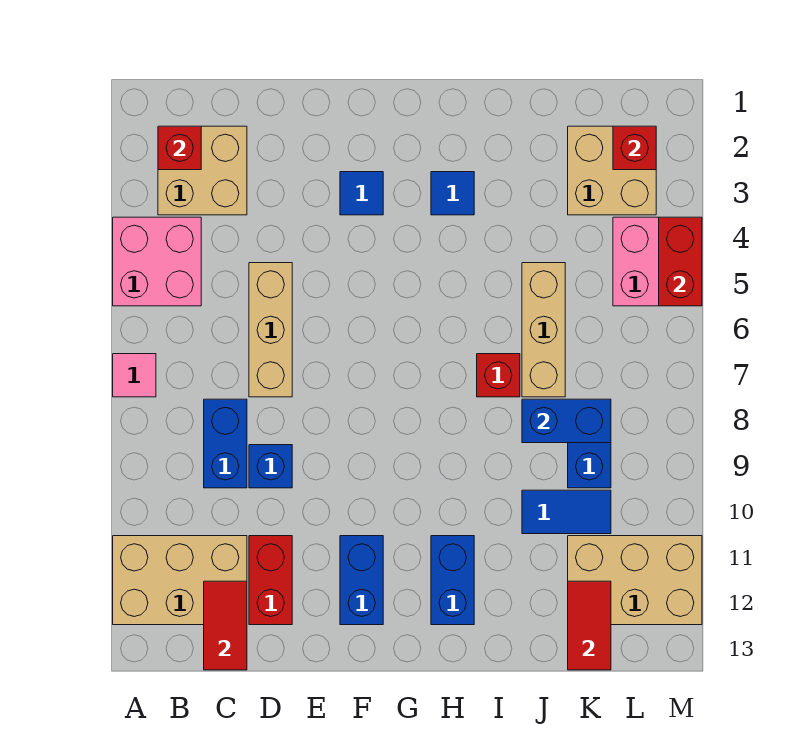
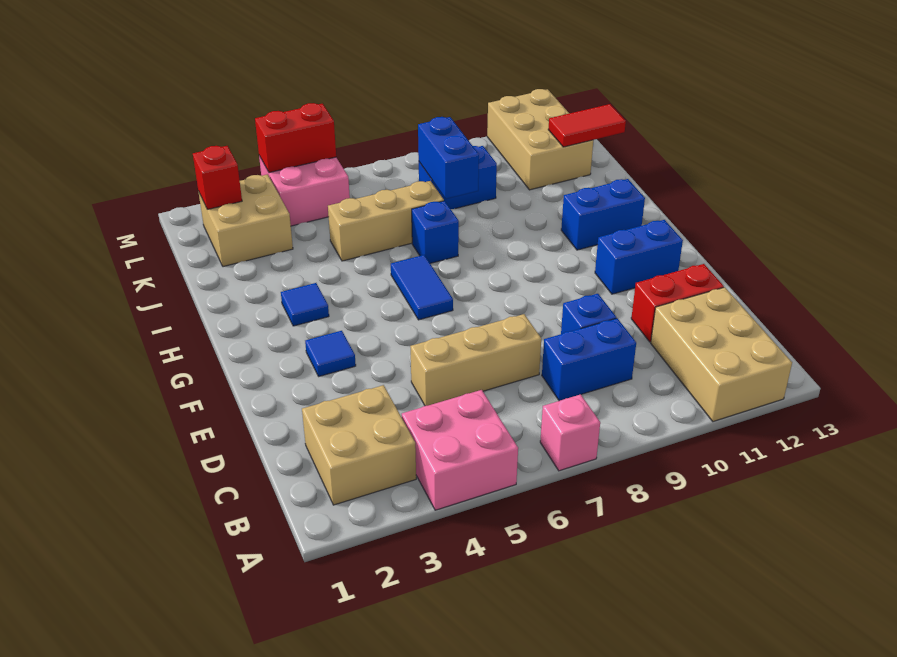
pink 1x1 tile [113,354,156,397] -> pink 1x1 brick [540,394,600,471]
red 1x1 brick [158,126,201,170] -> none
red 1x2 tile [204,581,247,670] -> none
red 1x1 brick [477,354,520,397] -> blue 1x1 brick [412,201,459,263]
blue 1x2 tile [522,490,611,534] -> blue 1x2 tile moved to [391,255,453,320]

